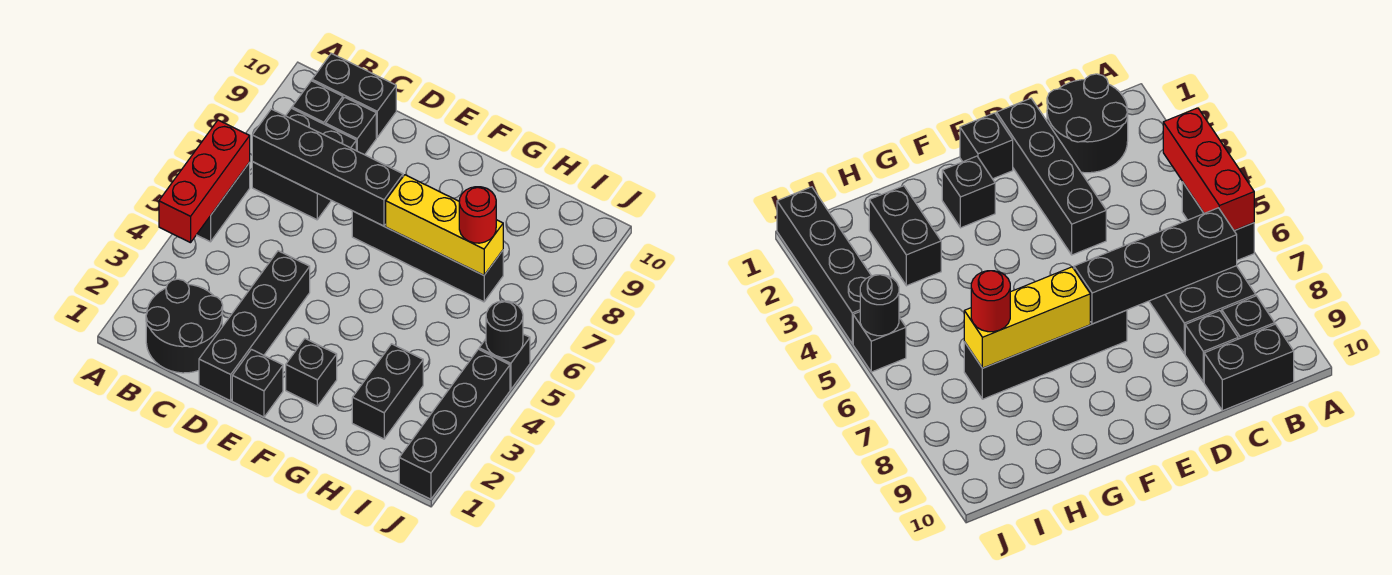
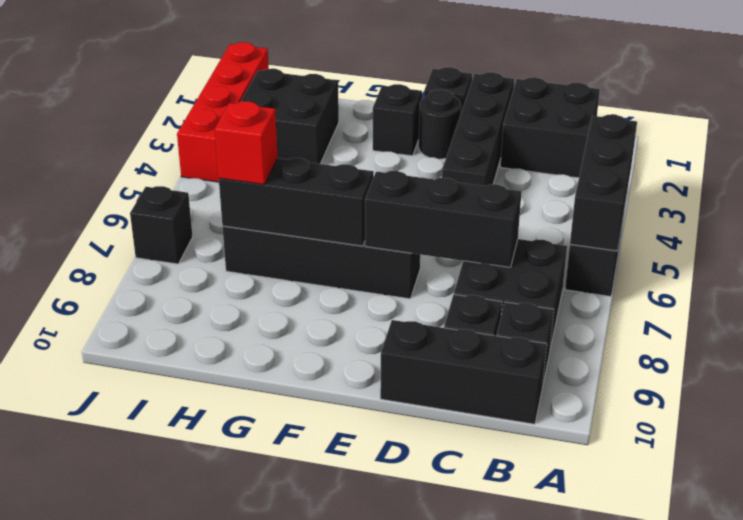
red 1x3 brick [159,120,250,243] -> black 1x3 brick [570,115,637,251]
black 2x2 round brick [146,279,223,373] -> black 2x2 brick [500,77,600,178]
black 1x4 brick [252,109,403,226] -> black 1x3 brick [365,171,522,267]
black 1x2 brick [312,53,396,137] -> black 1x3 brick [380,320,547,424]
yellow 1x3 brick [386,175,503,275] -> black 1x3 brick [219,158,374,246]
black 1x2 brick [352,344,423,439] -> black 2x2 brick [241,69,339,164]
red 1x1 round brick [459,187,496,243] -> red 1x1 brick [215,101,278,185]
black 1x4 brick [399,349,510,499] -> red 1x4 brick [177,42,269,182]
black 1x1 brick [479,334,530,390] -> black 1x1 brick moved to [130,186,193,264]
black 1x1 round brick [486,301,523,357] -> black 1x1 round brick moved to [419,90,461,159]

